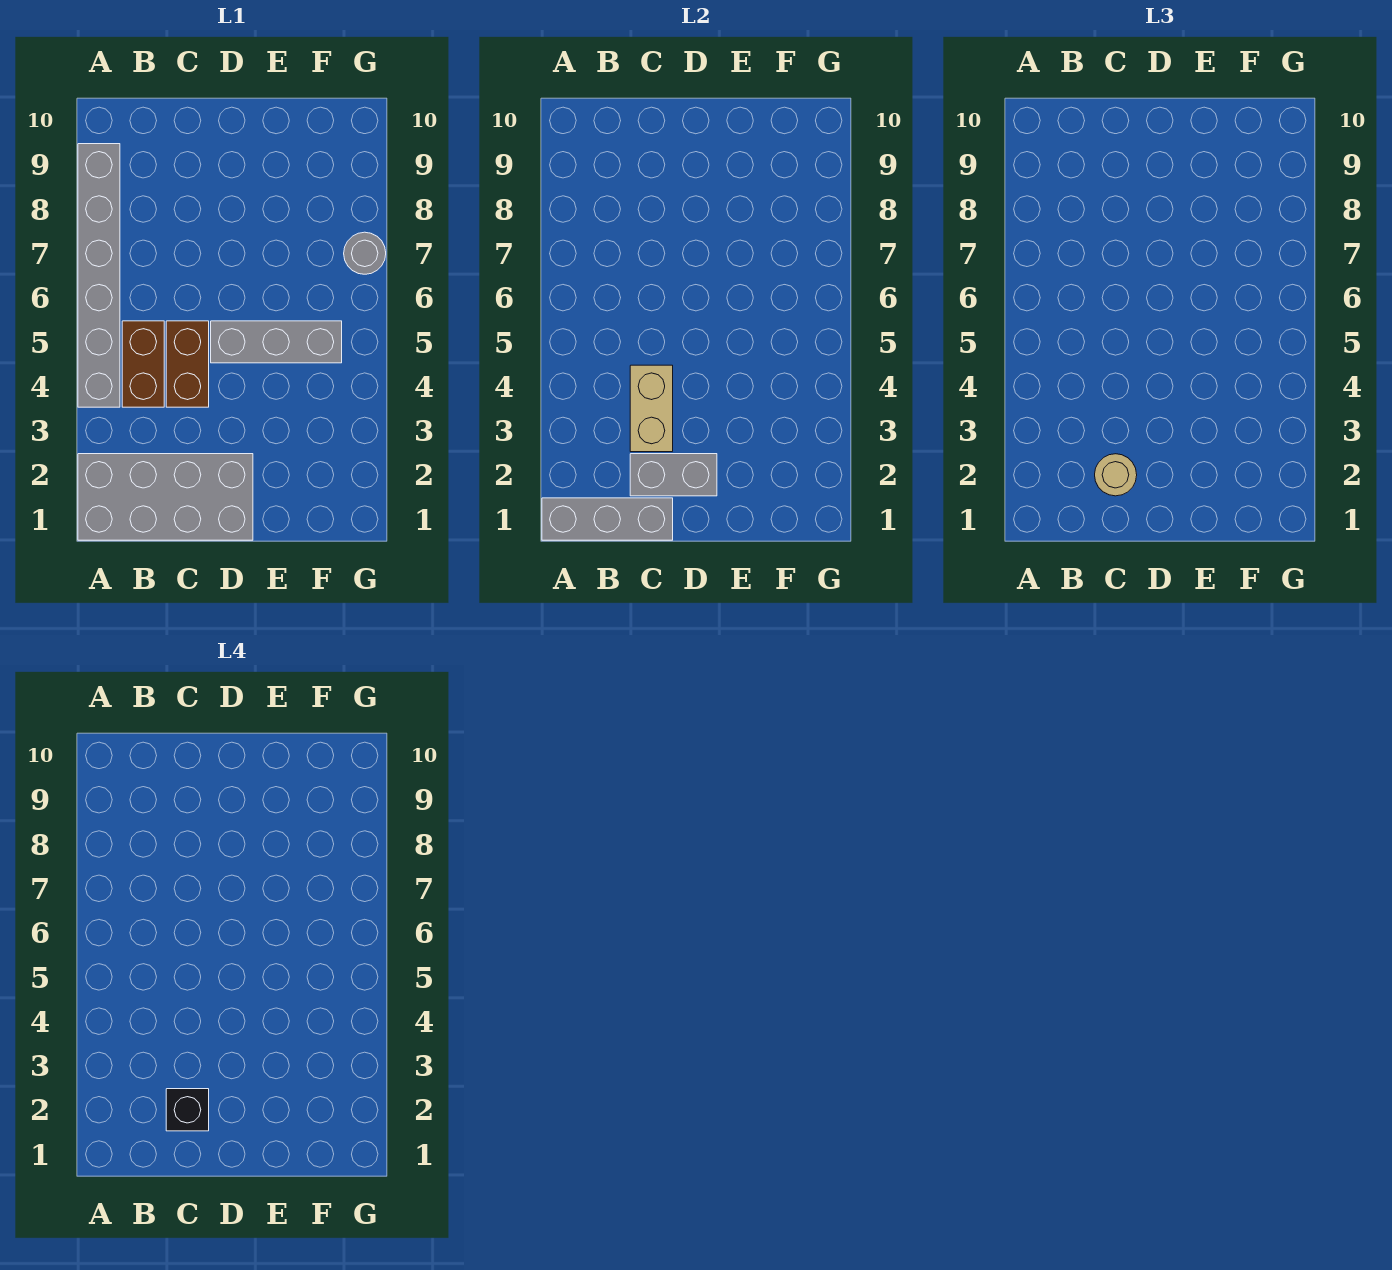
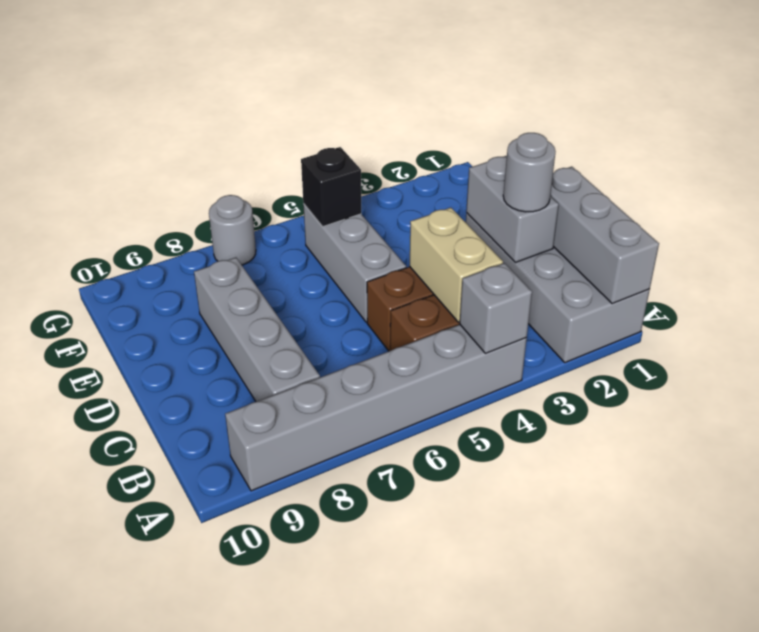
none -> grey 1x1 brick [460,263,532,353]
none -> grey 1x4 brick [194,258,320,402]
tan 1x1 round brick [1095,454,1137,496] -> grey 1x1 round brick [503,133,556,212]
black 1x1 brick [166,1089,209,1131] -> black 1x1 brick moved to [301,147,361,227]
tan 1x2 brick [630,365,673,452] -> tan 1x2 brick turned to [410,208,503,322]

